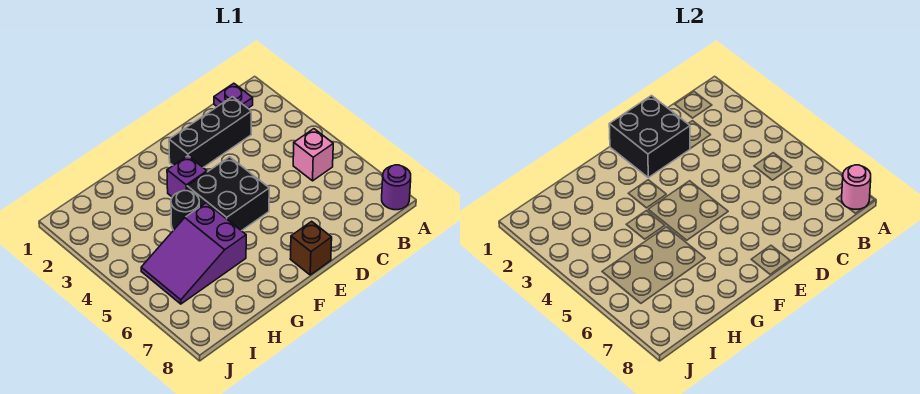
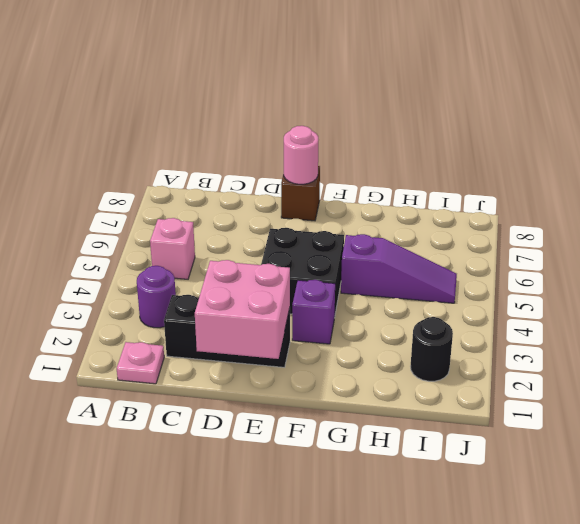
purple 1x1 round brick [382,165,411,210] -> purple 1x1 round brick moved to [137,266,176,328]
pink 1x1 round brick [842,165,871,209] -> pink 1x1 round brick moved to [284,126,318,184]
purple 1x1 plate [214,83,253,108] -> pink 1x1 plate [117,342,164,384]
black 2x2 brick [609,96,690,178] -> pink 2x2 brick [195,260,290,359]
black 1x1 round brick [171,191,199,230] -> black 1x1 round brick moved to [411,317,453,381]
purple 2x3 slope [141,203,246,304] -> purple 1x3 slope [341,234,457,303]

